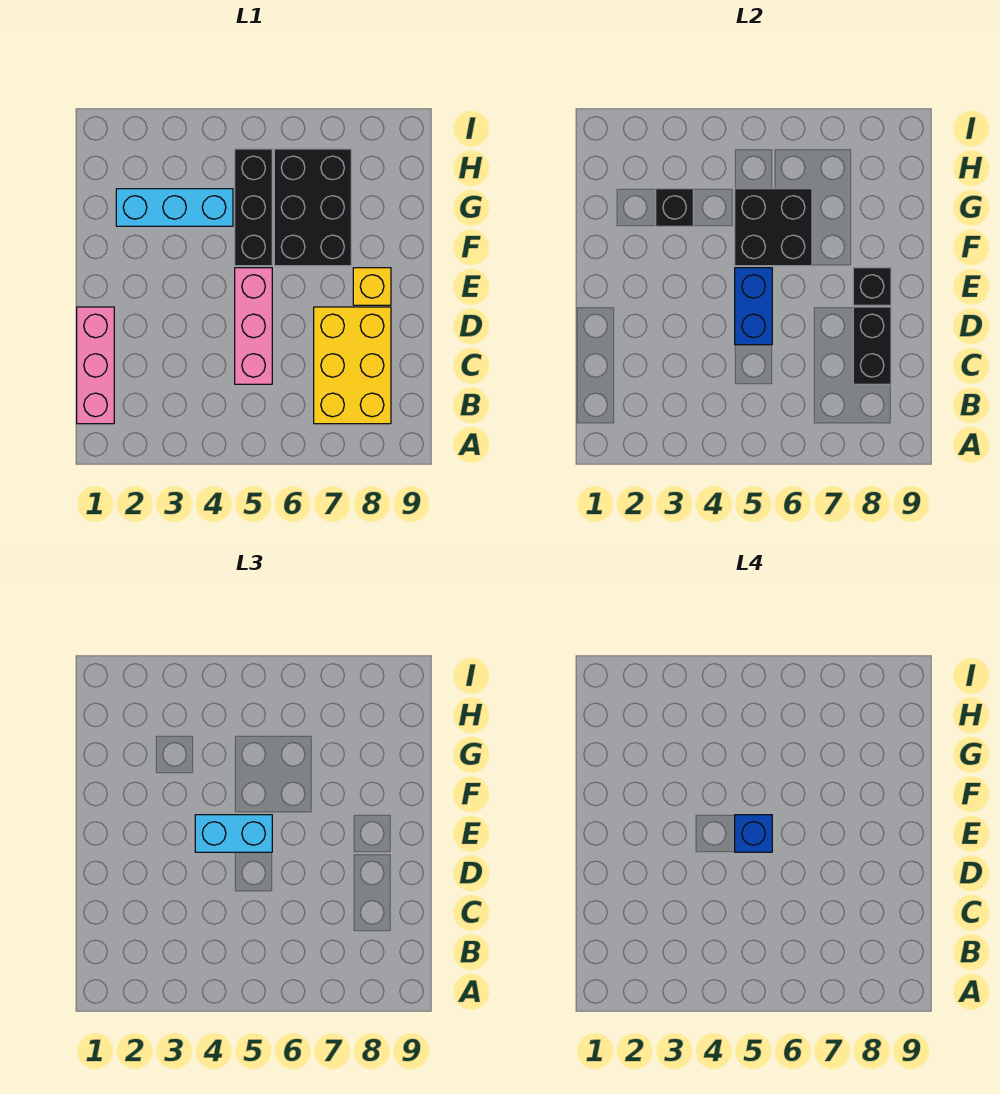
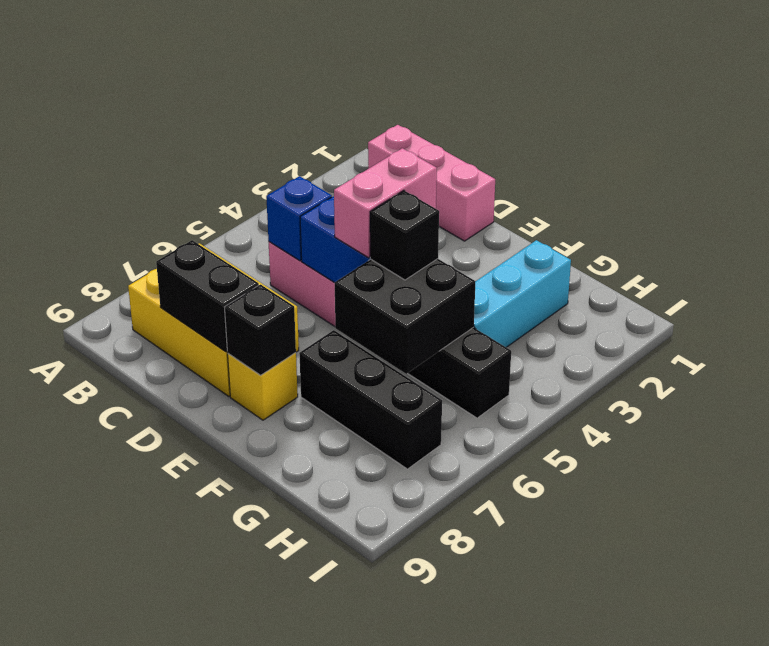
cyan 1x2 brick [195,815,272,852] -> pink 1x2 brick [334,148,437,258]
blue 1x1 brick [735,815,772,852] -> blue 1x1 brick moved to [266,176,332,261]
black 2x3 brick [274,149,351,266] -> black 1x3 brick [299,330,442,469]
black 1x1 brick [656,189,693,226] -> black 1x1 brick moved to [370,190,439,280]

